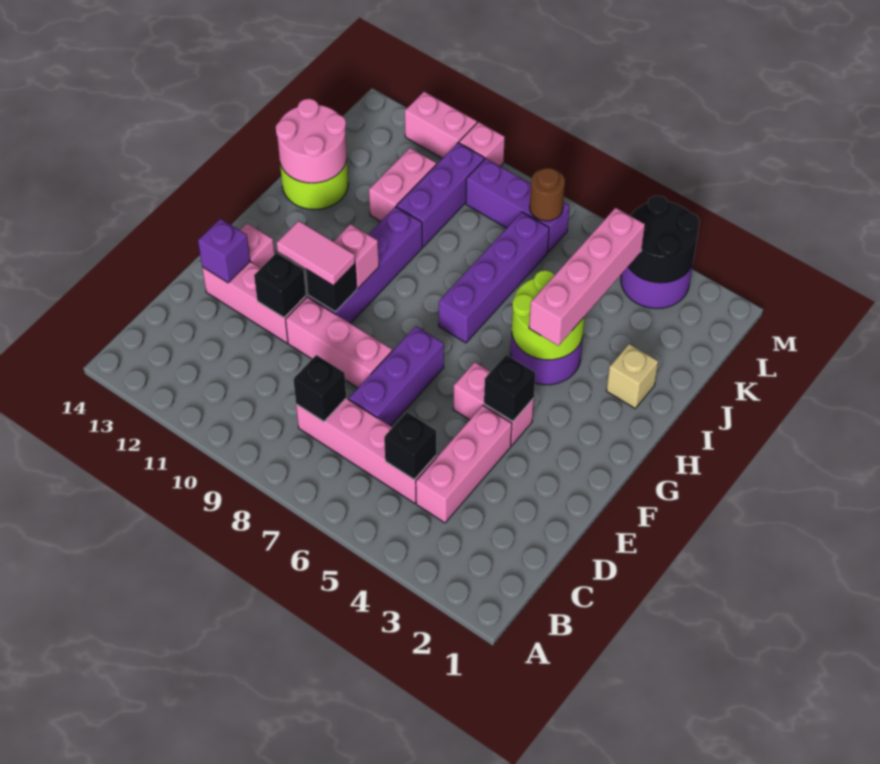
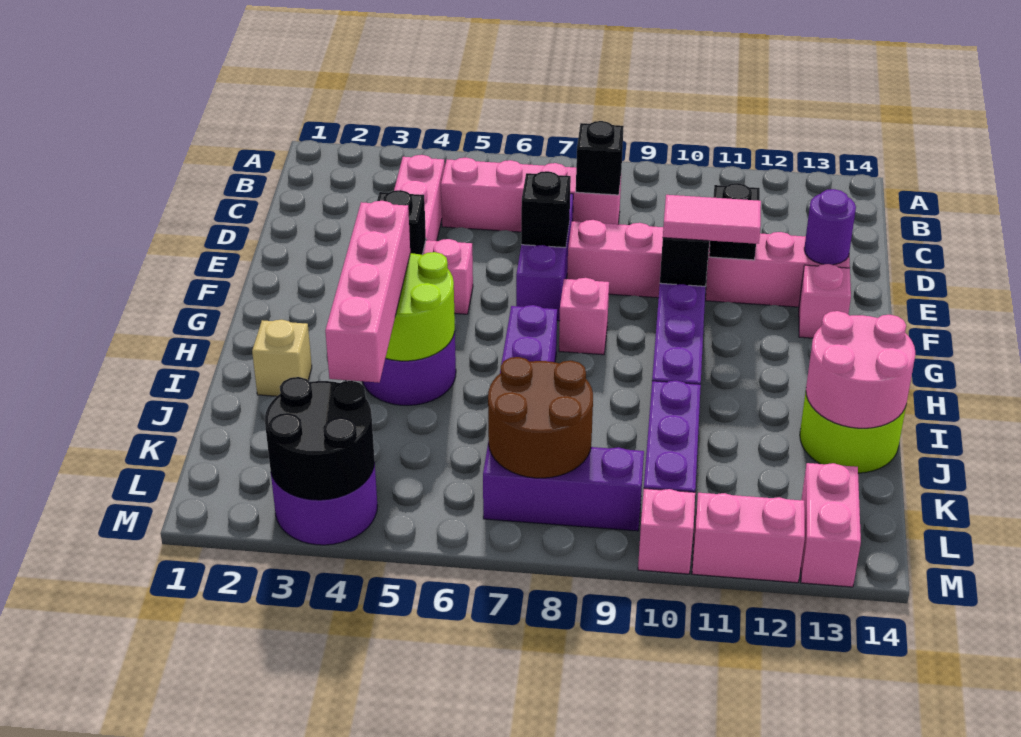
black 1x1 brick [384,412,436,480] -> black 1x1 brick moved to [521,171,571,248]
purple 1x1 brick [198,219,250,283] -> purple 1x1 round brick [804,189,856,265]
pink 1x1 brick [333,224,379,288] -> pink 1x1 brick moved to [559,278,609,355]
pink 1x2 brick [369,148,436,222] -> pink 1x2 brick moved to [801,463,861,587]
brown 1x1 round brick [530,168,565,221] -> brown 2x2 round brick [488,357,593,478]

